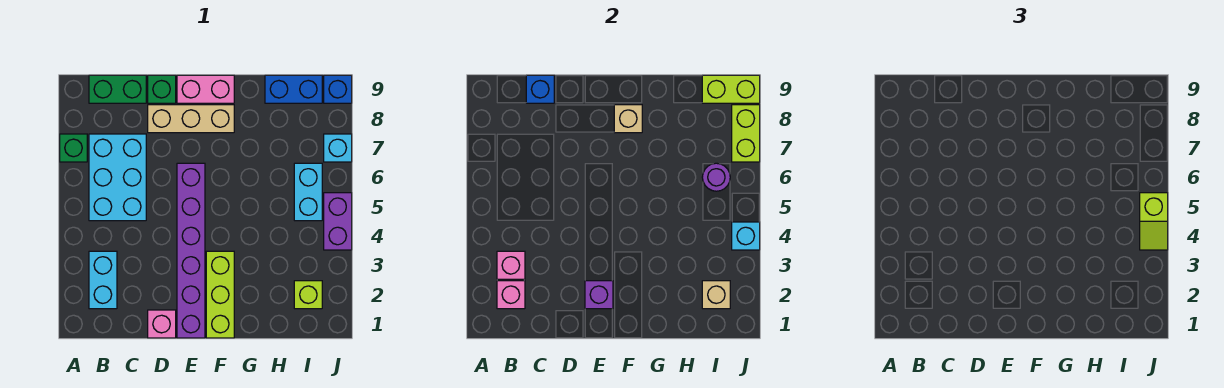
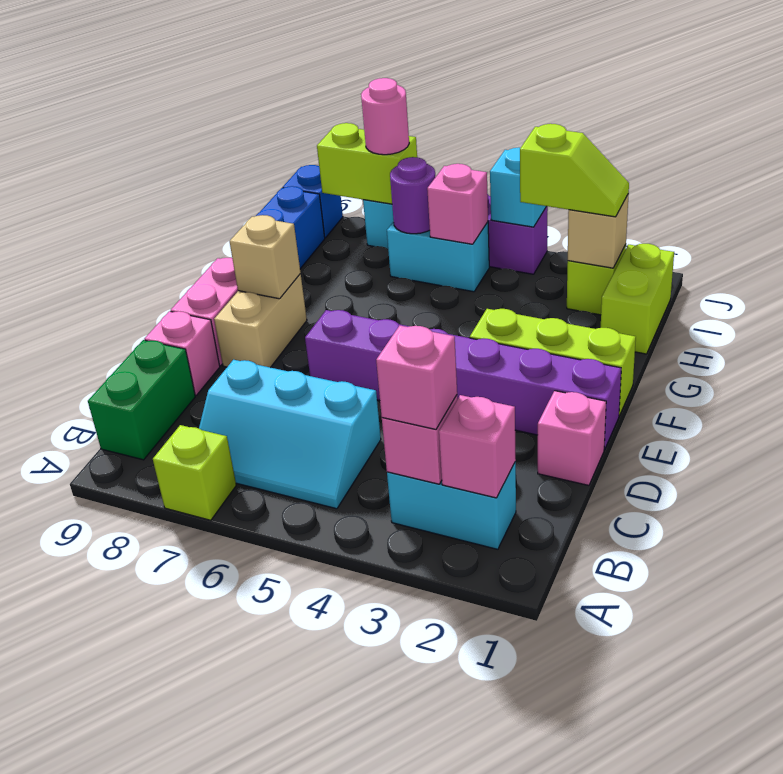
green 1x1 brick [60,134,87,162] -> lime 1x1 brick [153,425,236,520]
none -> pink 1x1 brick [376,325,457,429]
cyan 2x3 brick [89,134,146,221] -> cyan 2x3 slope [199,360,381,509]
blue 1x1 brick [526,75,554,103] -> none
tan 1x3 brick [148,105,234,133] -> tan 1x2 brick [214,274,307,368]
green 1x1 brick [148,75,176,103] -> pink 1x1 brick [145,311,220,395]
purple 1x1 brick [585,281,613,309] -> none
none -> pink 1x1 brick [427,164,488,244]
lime 1x2 brick [702,75,760,103] -> lime 1x2 brick moved to [601,244,674,354]
lime 1x2 slope [1140,193,1168,250] -> lime 1x2 slope moved to [520,124,629,217]
none -> pink 1x1 round brick [361,78,409,155]

